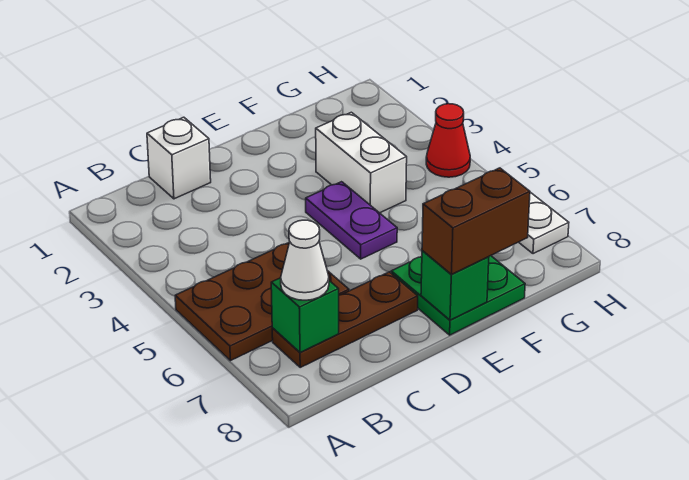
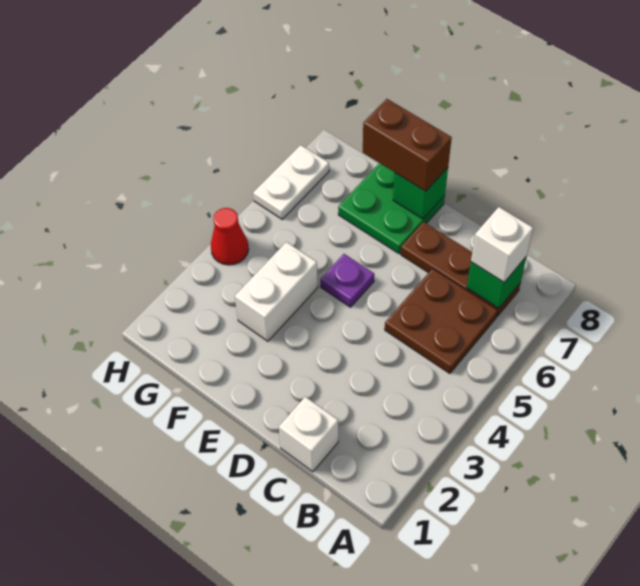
brown 2x3 plate [175,243,349,361] -> brown 2x2 plate [385,269,498,374]
white 1x1 cone [281,220,329,300] -> white 1x1 brick [471,207,533,282]
purple 1x2 plate [306,182,397,259] -> purple 1x1 plate [320,254,374,307]

